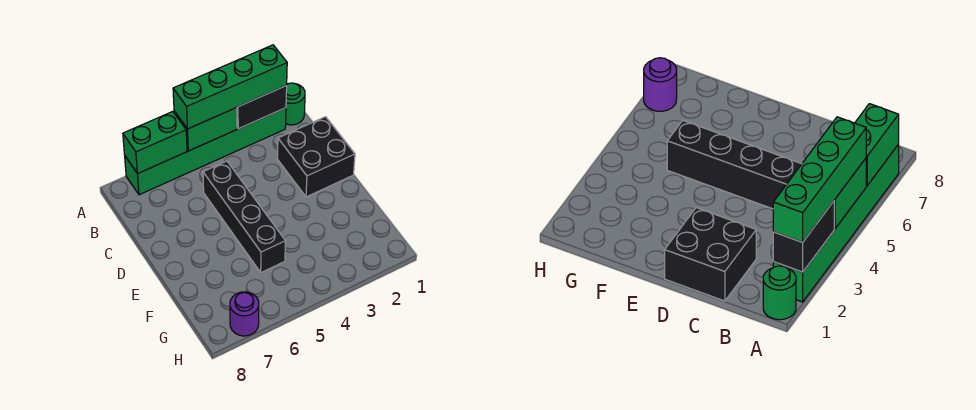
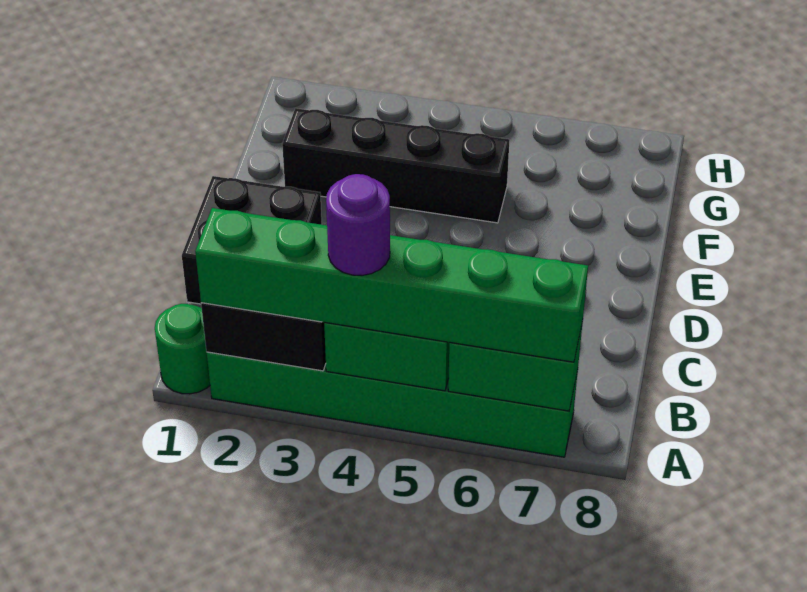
green 1x4 brick [173,45,287,129] -> green 1x6 brick [195,208,588,362]
black 1x4 brick [203,161,286,272] -> black 1x4 brick turned to [282,108,509,223]
purple 1x1 round brick [230,292,259,336] -> purple 1x1 round brick moved to [326,174,390,275]

